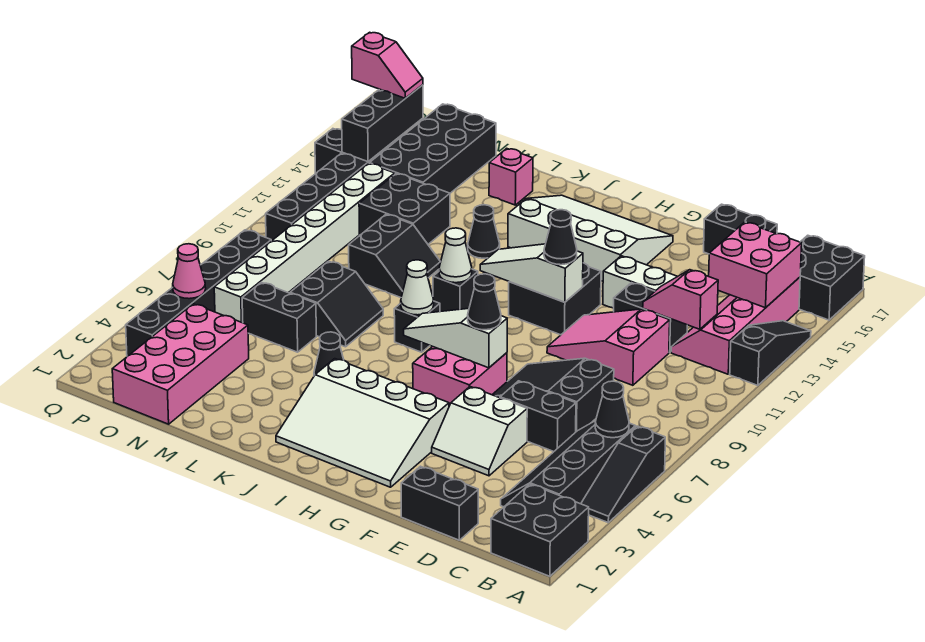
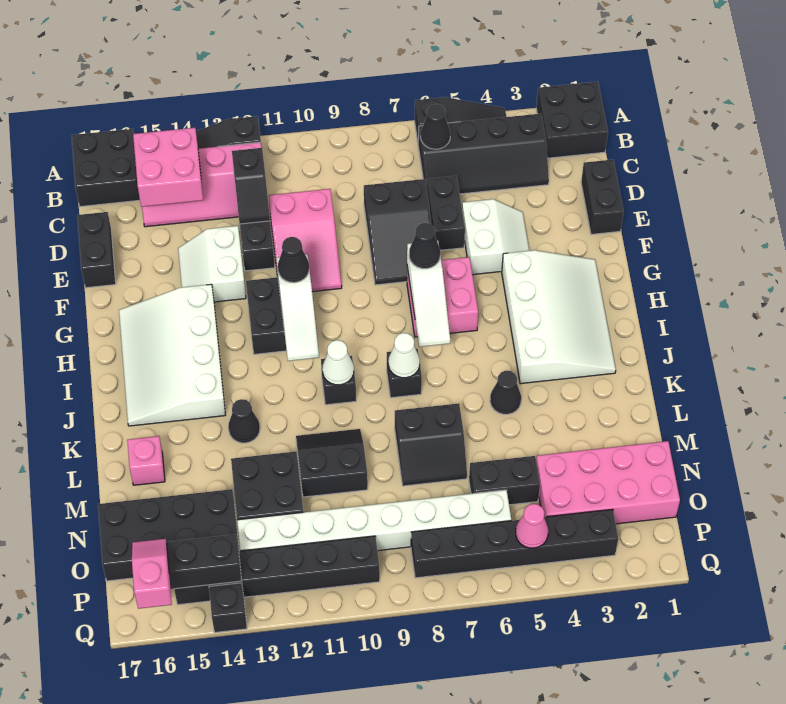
pink 1x2 slope [643,270,718,329] -> black 1x2 slope [232,148,270,224]
black 2x2 slope [290,261,383,347] -> black 2x2 slope turned to [395,403,467,486]
black 1x2 brick [242,283,316,352] -> black 1x2 brick turned to [469,456,540,505]

